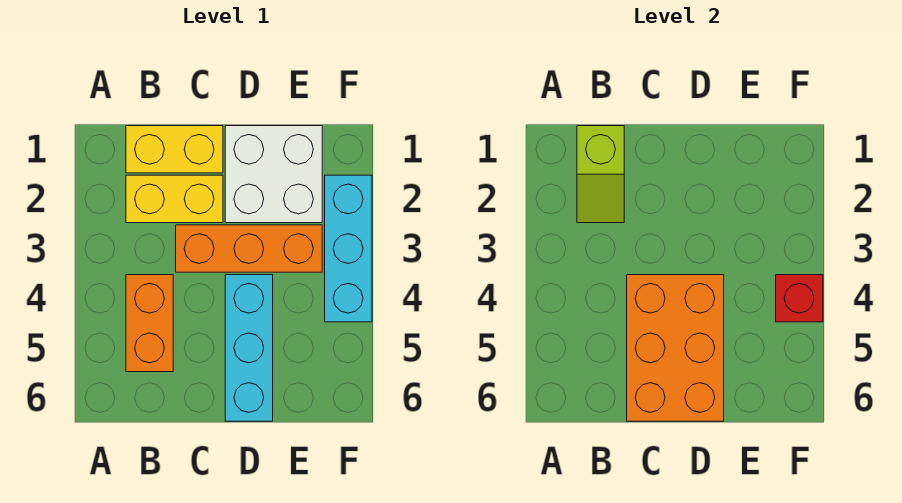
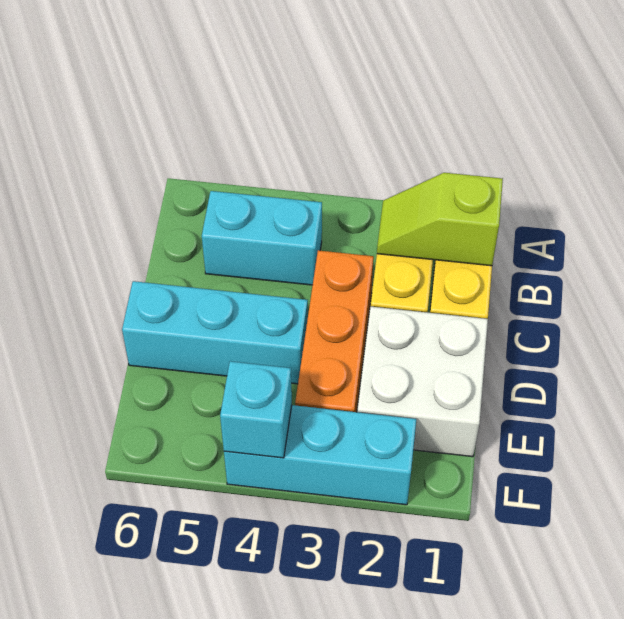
orange 1x2 brick [126,275,173,372] -> cyan 1x2 brick [202,191,322,285]
orange 2x3 brick [627,275,724,421] -> none
red 1x1 brick [776,275,823,322] -> cyan 1x1 brick [220,361,292,458]

